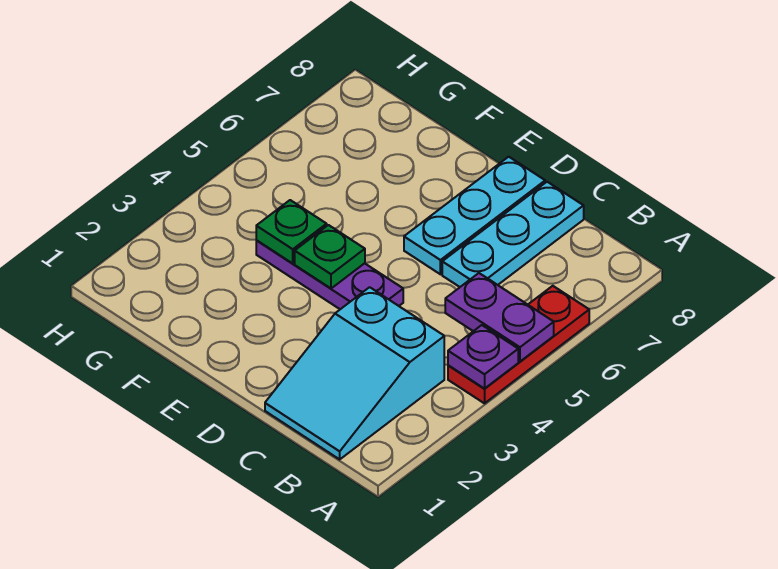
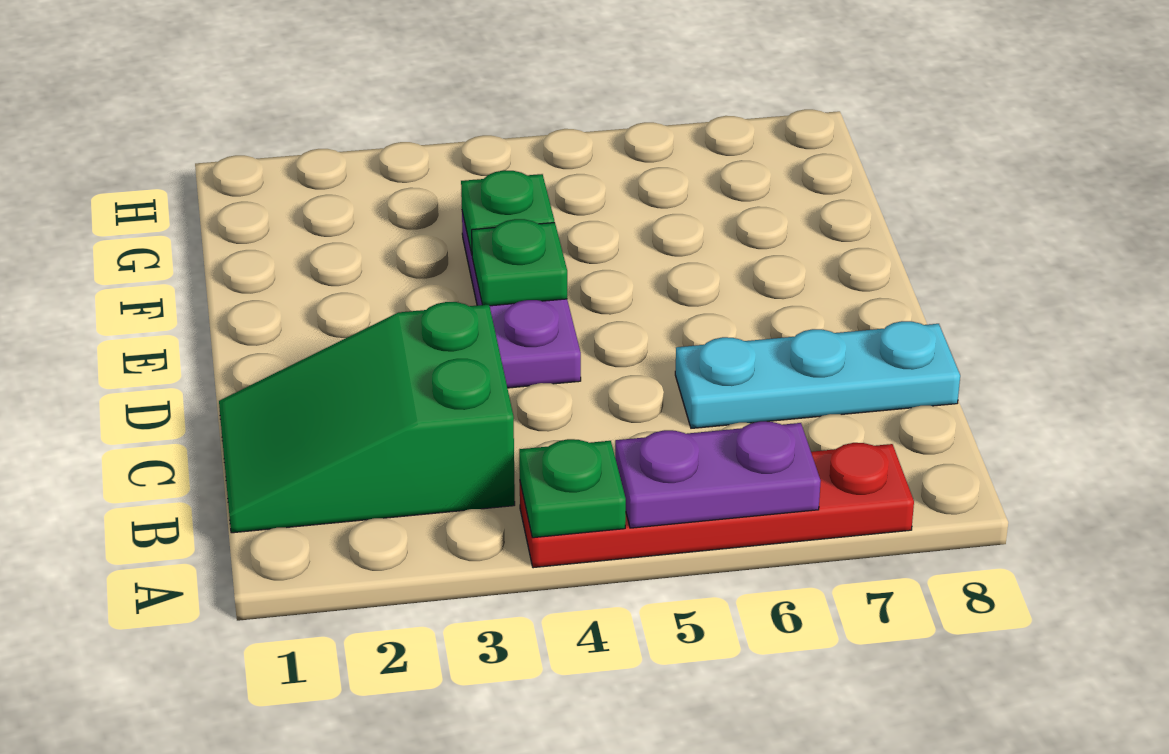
red 1x3 plate [448,286,589,403] -> red 1x4 plate [520,443,914,568]
purple 1x1 plate [448,325,518,389] -> green 1x1 plate [519,439,626,538]
purple 1x2 plate [445,273,554,361] -> purple 1x2 plate turned to [615,421,821,528]
cyan 2x3 slope [265,287,444,459] -> green 2x3 slope [219,302,515,533]
cyan 1x3 plate [404,157,545,274] -> none

